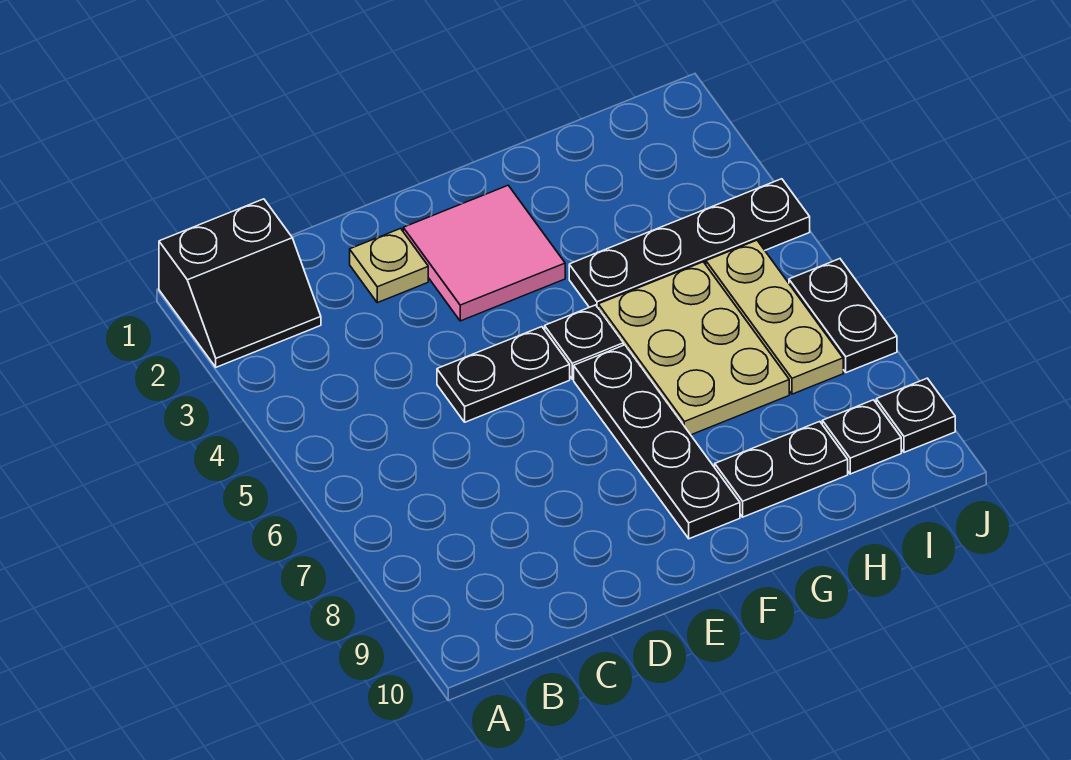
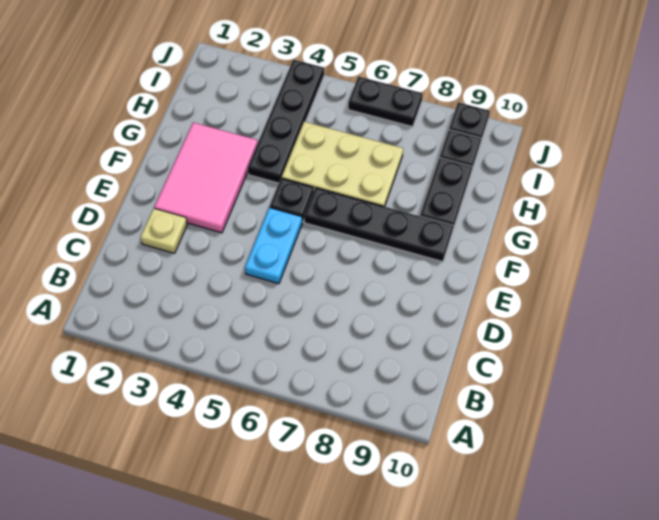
black 2x2 slope [159,199,321,367] -> none
black 1x2 plate [437,327,570,422] -> cyan 1x2 plate [245,207,302,284]
pink 2x2 tile [403,185,565,321] -> pink 2x3 tile [154,122,258,233]
tan 1x3 plate [706,240,843,394] -> none

